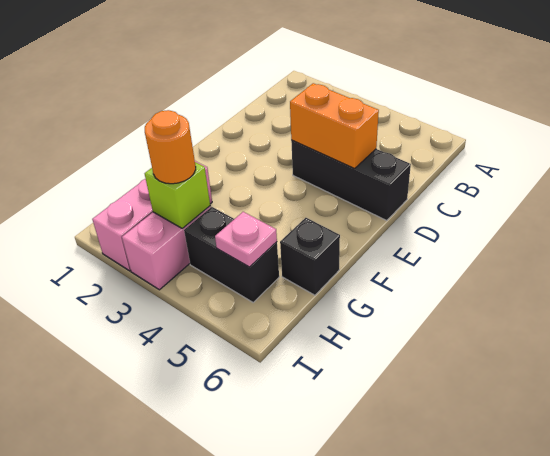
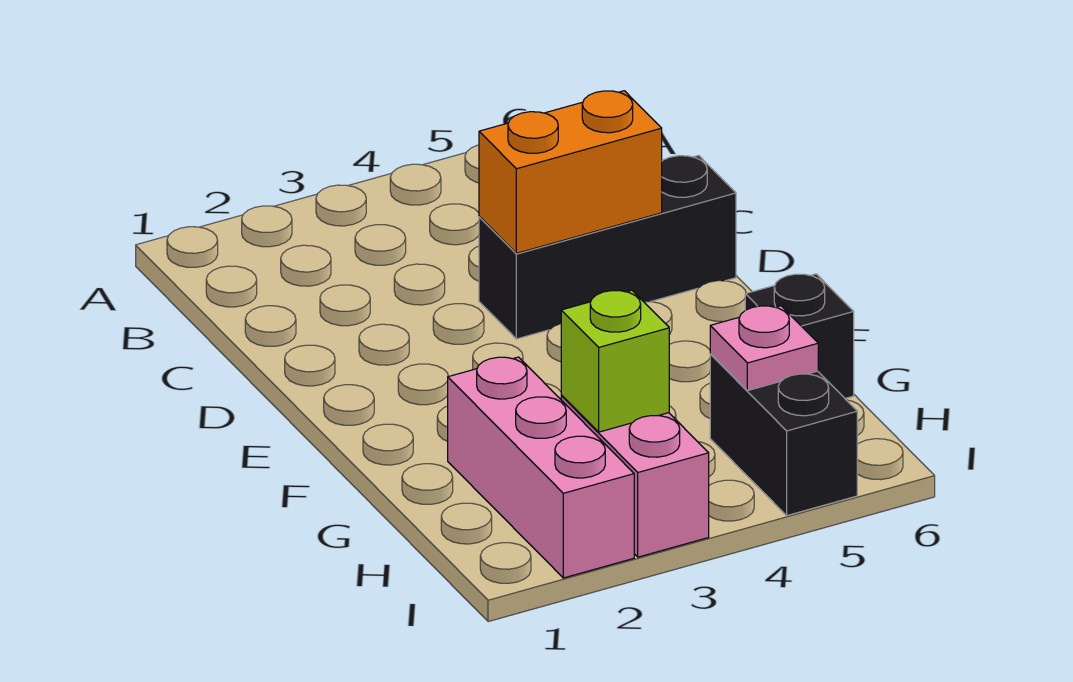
orange 1x1 round brick [145,110,196,184] -> none
black 1x2 brick [184,207,279,302] -> black 1x2 brick turned to [710,354,857,515]

